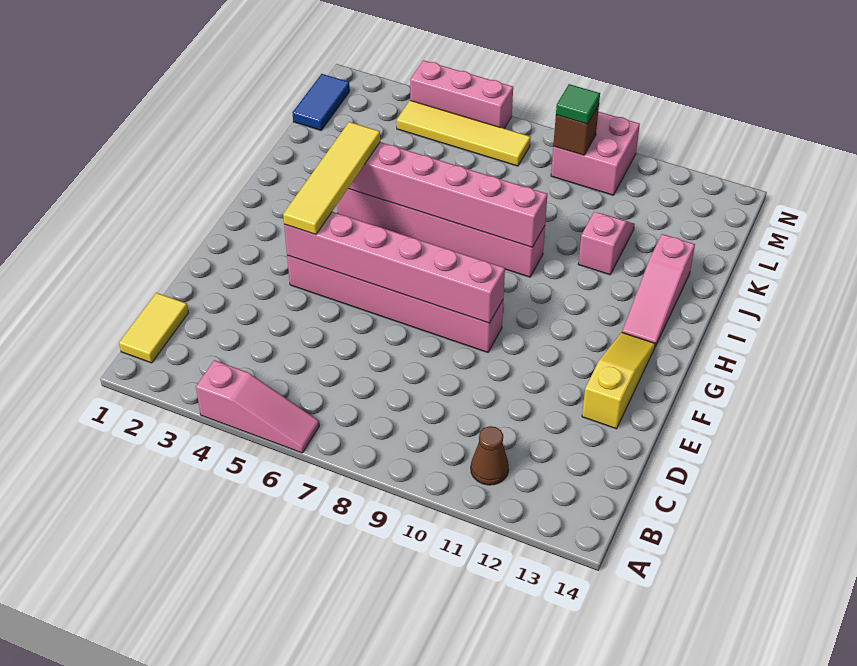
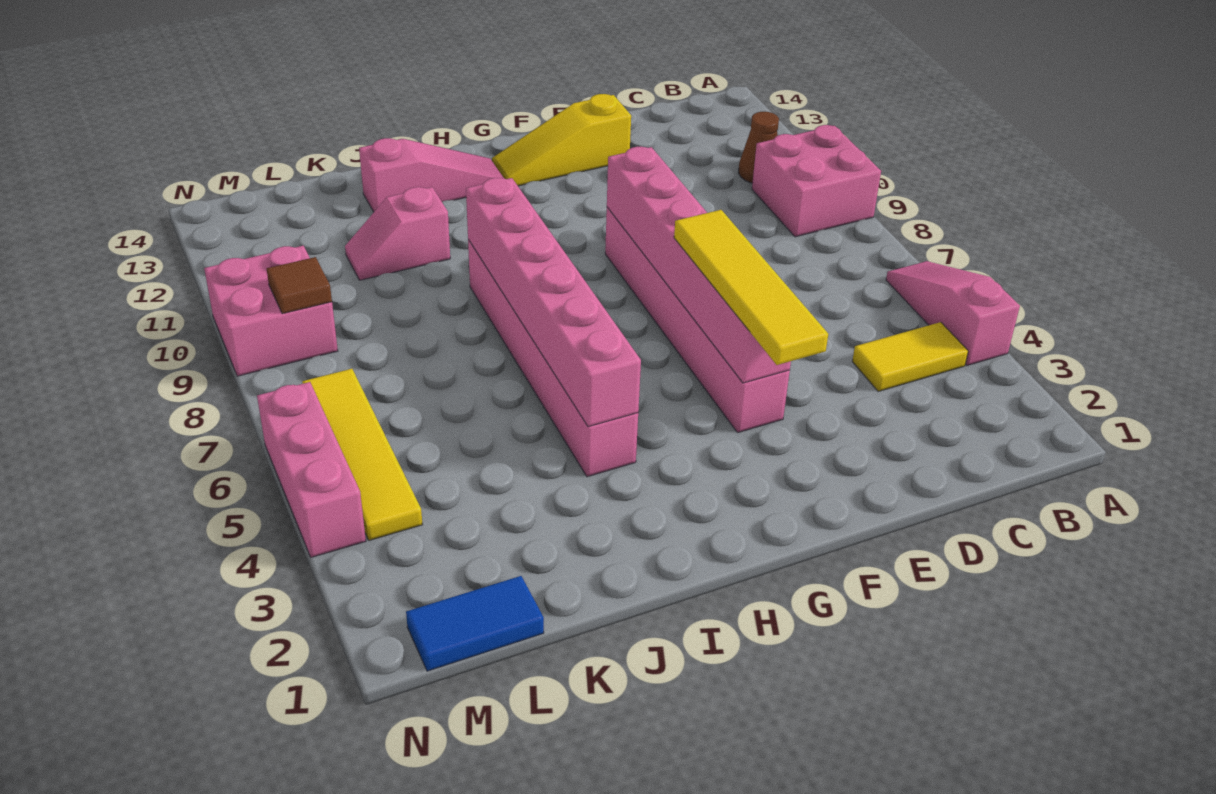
none -> pink 2x2 brick [752,125,881,237]
yellow 1x2 tile [119,293,188,363] -> yellow 1x2 tile moved to [852,322,968,392]
yellow 1x4 tile [283,122,380,235] -> yellow 1x4 tile turned to [674,210,828,365]
brown 1x1 brick [553,105,599,155] -> brown 1x1 tile [267,257,332,314]
green 1x1 tile [556,84,600,124] -> none

